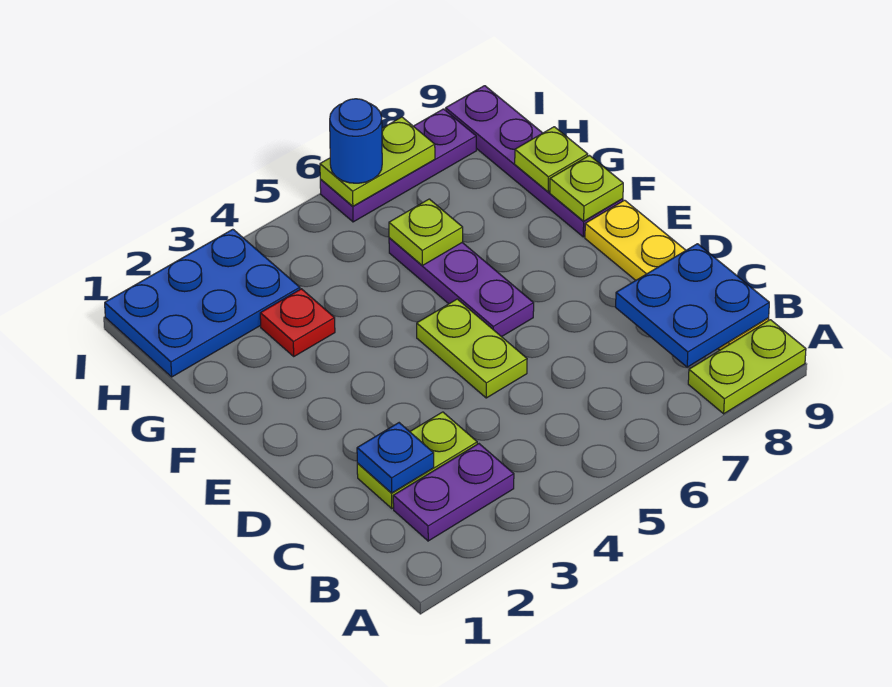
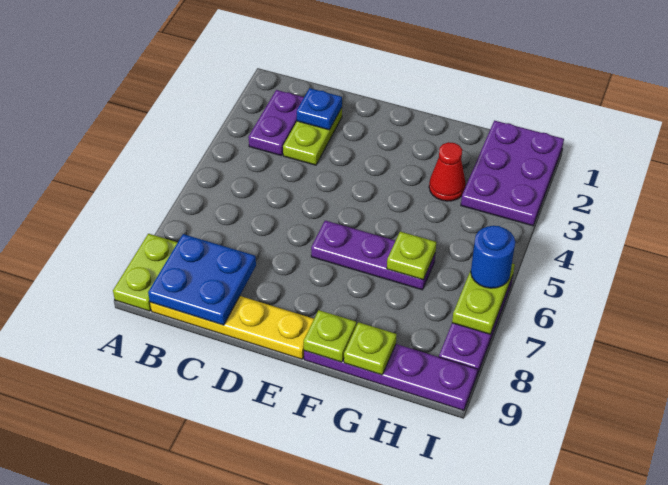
lime 1x2 plate [417,299,527,398] -> none
red 1x1 plate [260,289,335,356] -> red 1x1 cone [429,142,466,201]
blue 2x3 plate [105,229,300,377] -> purple 2x3 plate [461,121,564,226]

